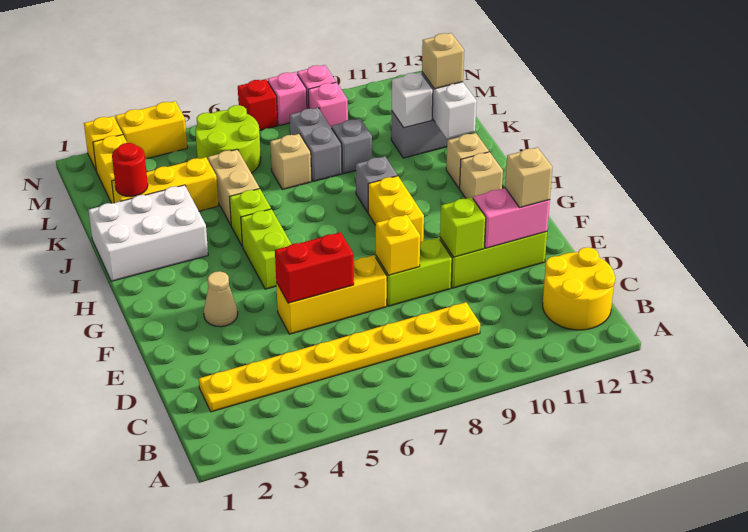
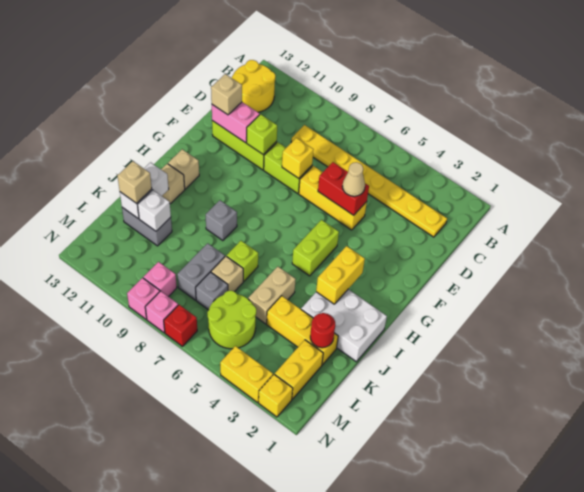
tan 1x1 cone [204,271,238,327] -> tan 1x1 cone moved to [342,162,365,196]
yellow 1x2 brick [368,176,424,242] -> yellow 1x2 brick moved to [316,246,365,304]
lime 1x1 brick [230,189,271,246] -> lime 1x1 brick moved to [227,241,258,281]
grey 1x1 brick [332,119,372,174] -> grey 1x1 brick moved to [196,272,228,310]

